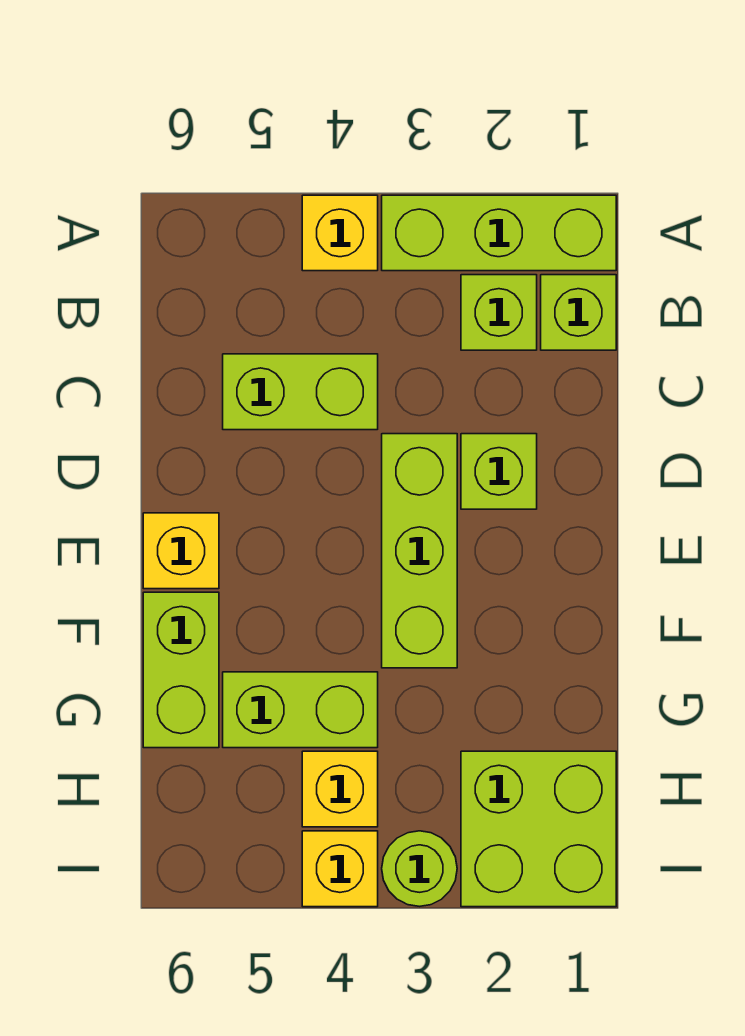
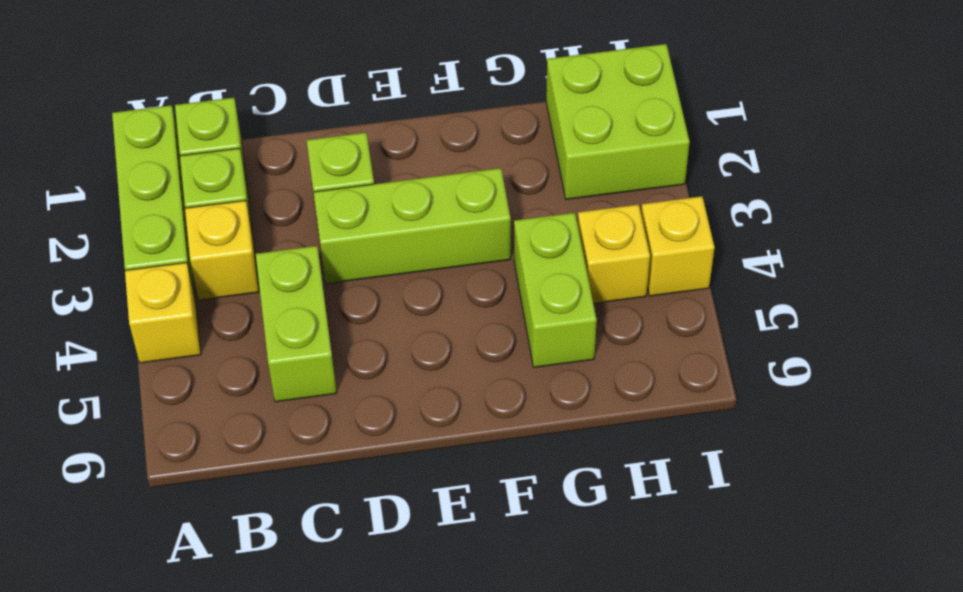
yellow 1x1 brick [143,513,219,589] -> yellow 1x1 brick moved to [185,201,259,300]
lime 1x2 brick [143,592,219,748] -> none
lime 1x1 round brick [382,831,457,906] -> none

